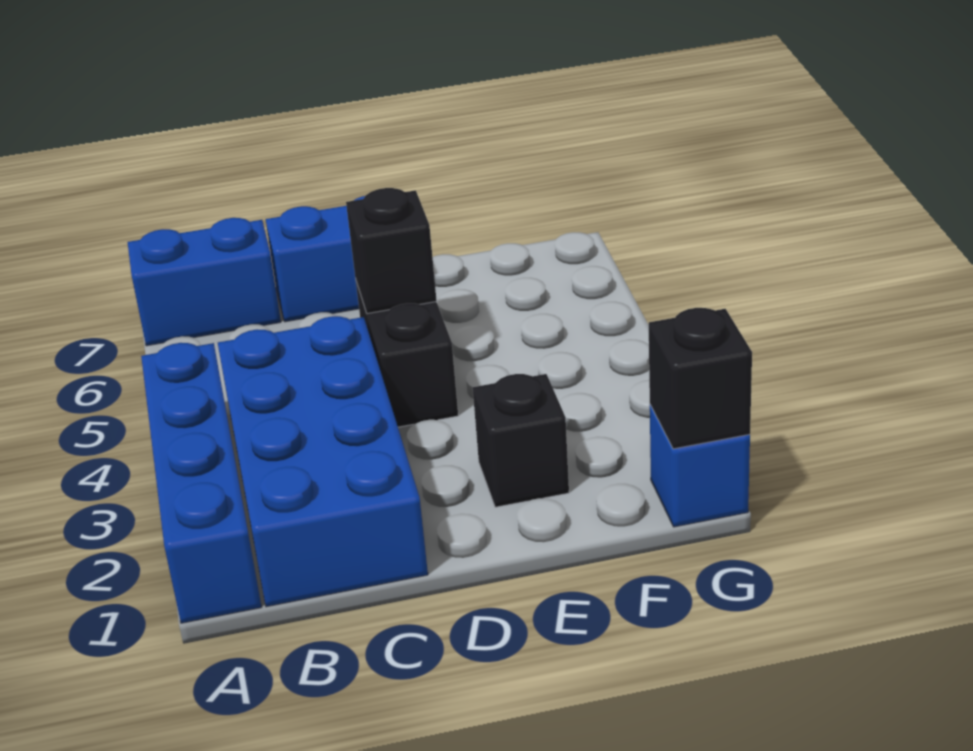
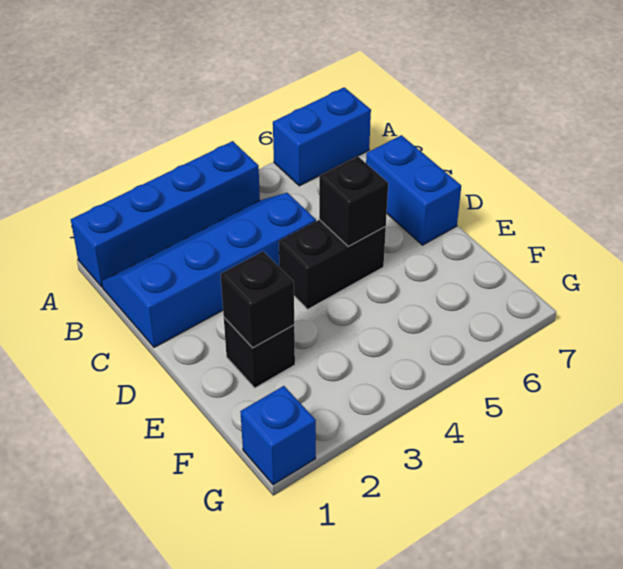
blue 1x2 brick [128,218,281,346] -> blue 1x2 brick turned to [273,87,371,186]
blue 2x4 brick [218,316,428,607] -> blue 2x4 slope [102,193,316,347]
black 1x1 brick [649,308,752,449] -> black 1x1 brick moved to [220,251,294,348]

